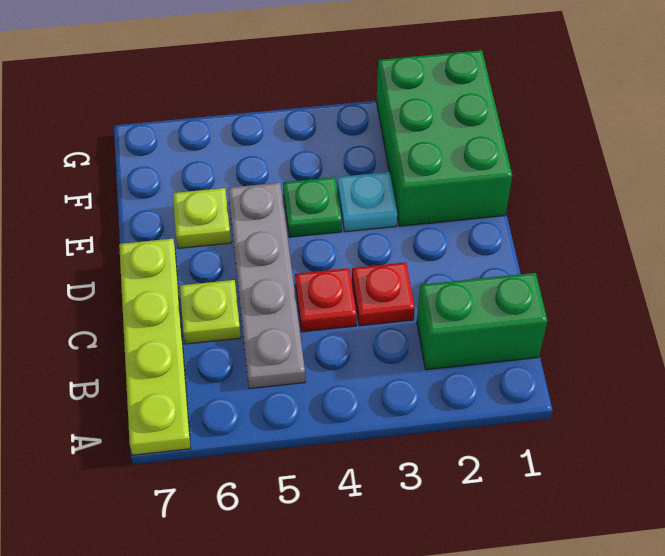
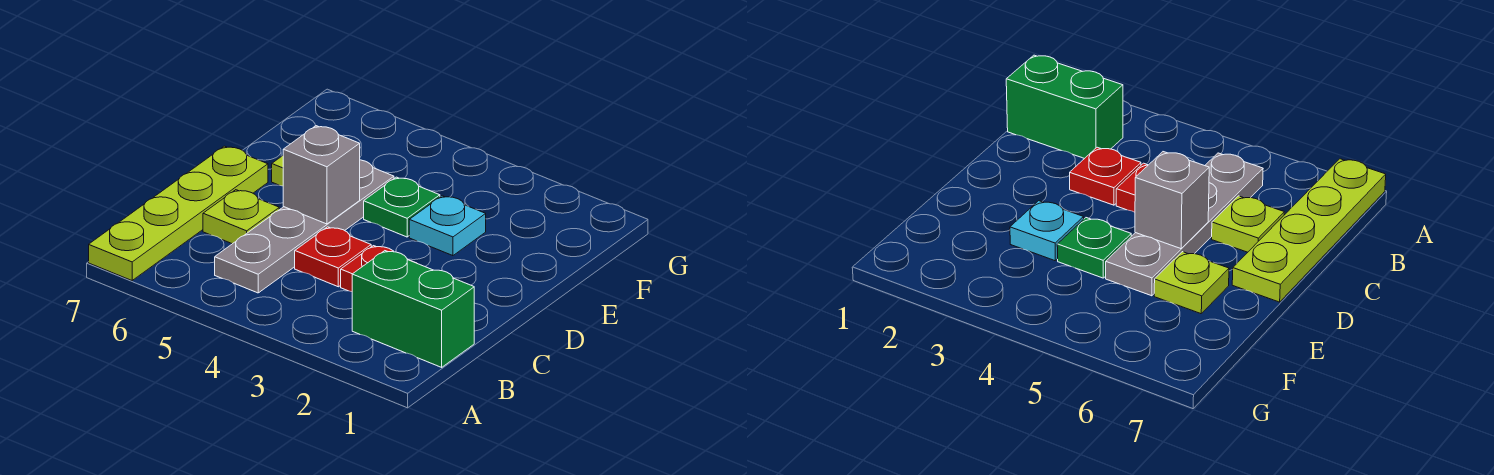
none -> grey 1x1 brick [283,126,360,224]
green 2x3 brick [376,50,512,226] -> none

